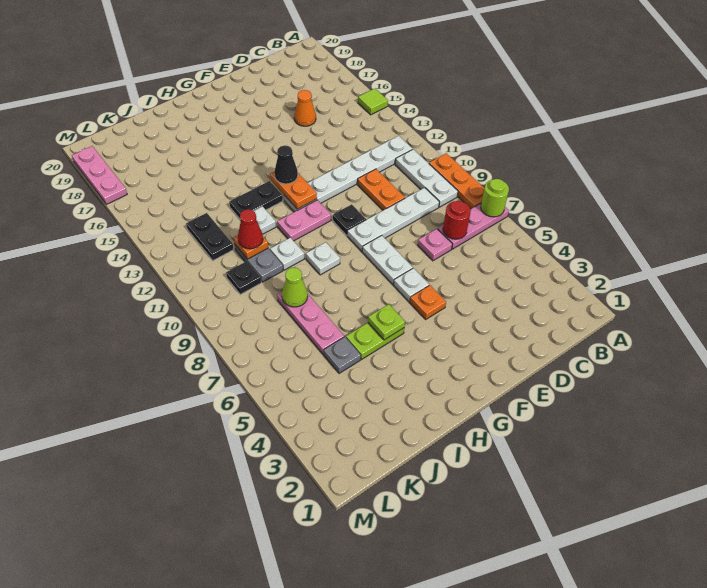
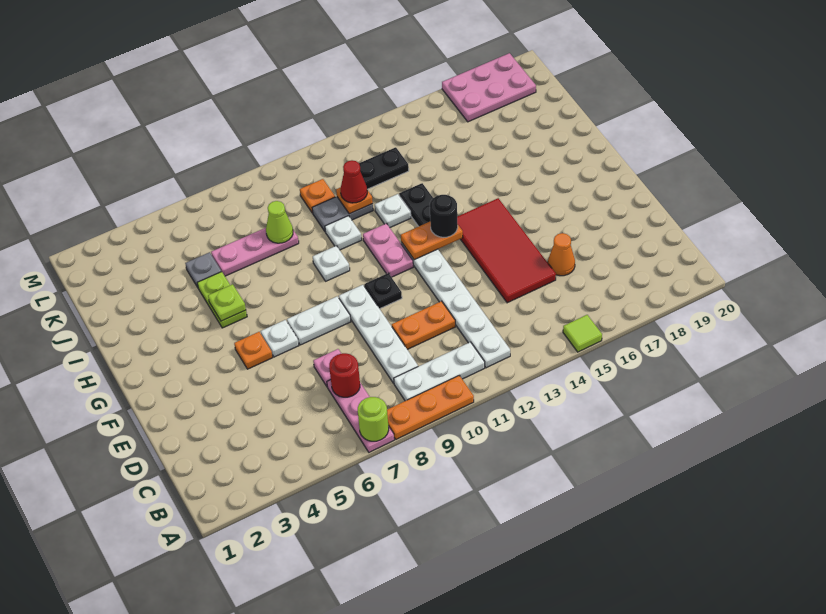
none -> red 2x4 tile [457,198,556,303]
black 1x1 cone [274,146,298,184] -> black 1x1 round brick [430,195,458,237]
black 1x1 plate [226,261,261,294] -> orange 1x1 plate [300,179,335,213]
pink 1x3 plate [72,146,127,204] -> pink 2x3 plate [442,53,536,122]

